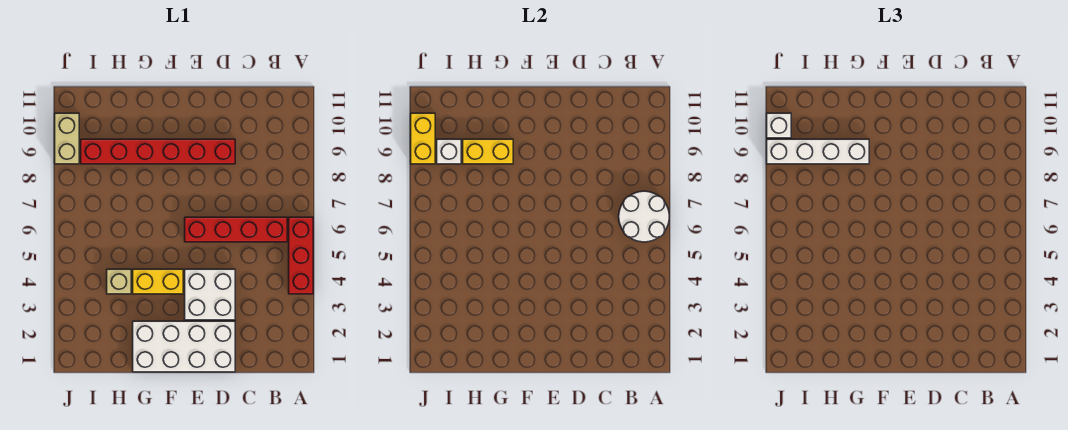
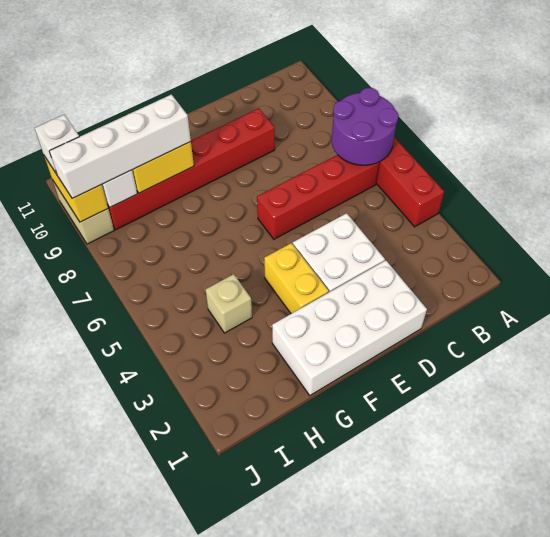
white 2x2 round brick [619,191,669,242] -> purple 2x2 round brick [332,88,399,165]
yellow 1x2 brick [133,269,183,294] -> yellow 1x2 brick turned to [264,243,329,314]

